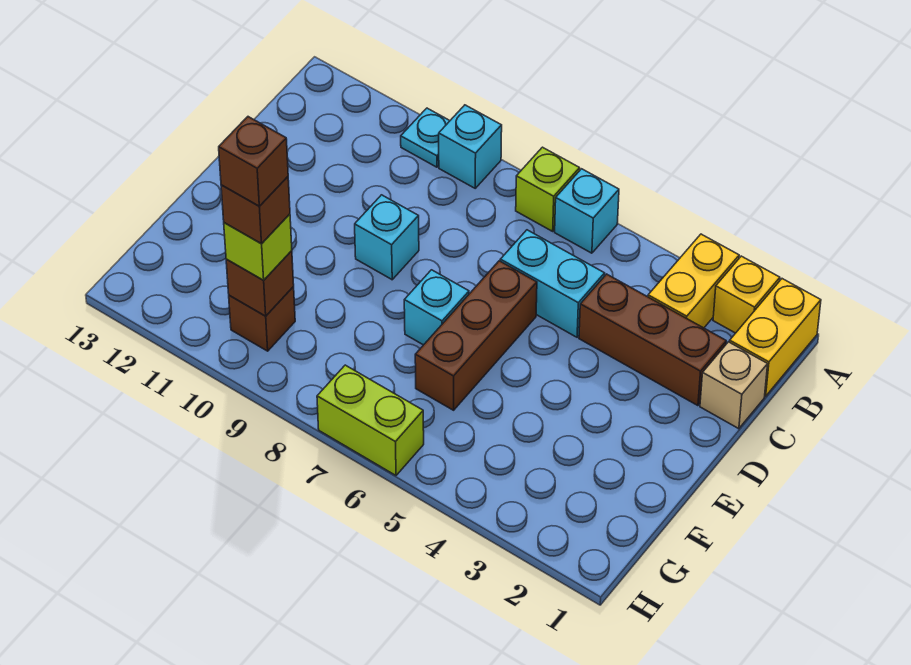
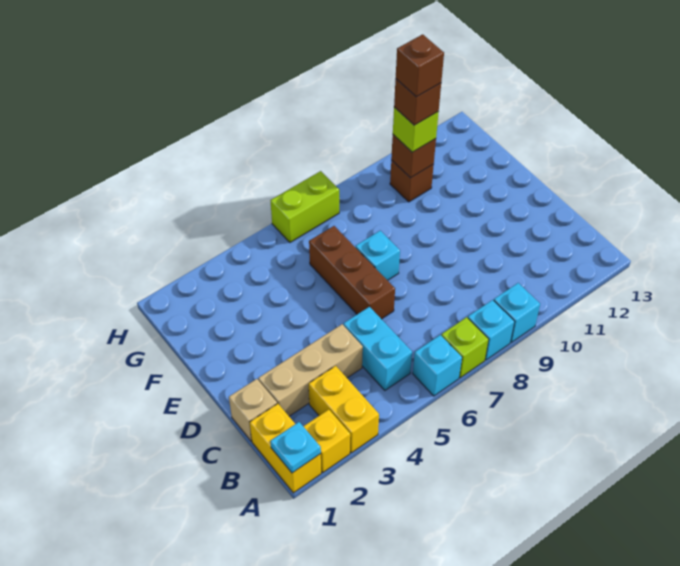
cyan 1x1 plate [401,108,450,167] -> cyan 1x1 plate moved to [270,422,321,473]
brown 1x3 brick [579,274,726,406] -> tan 1x3 brick [258,324,363,416]
cyan 1x2 brick [500,230,605,337] -> cyan 1x2 brick turned to [344,307,412,390]
cyan 1x1 brick [355,195,419,280] -> cyan 1x1 brick moved to [468,300,515,360]

